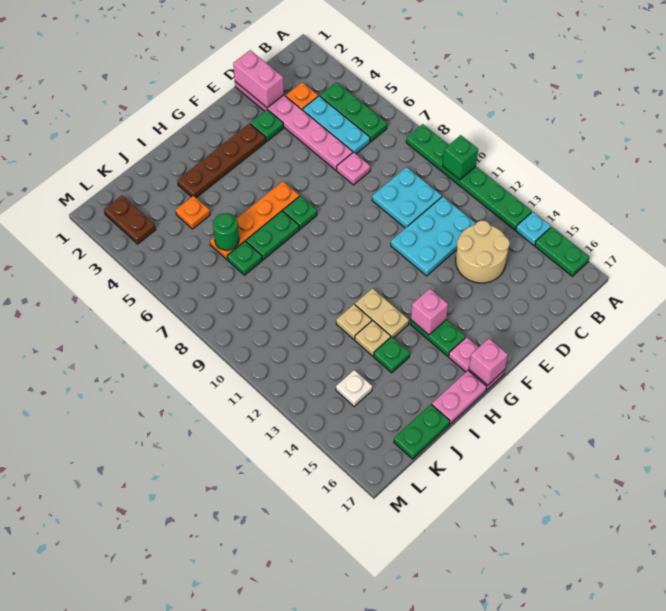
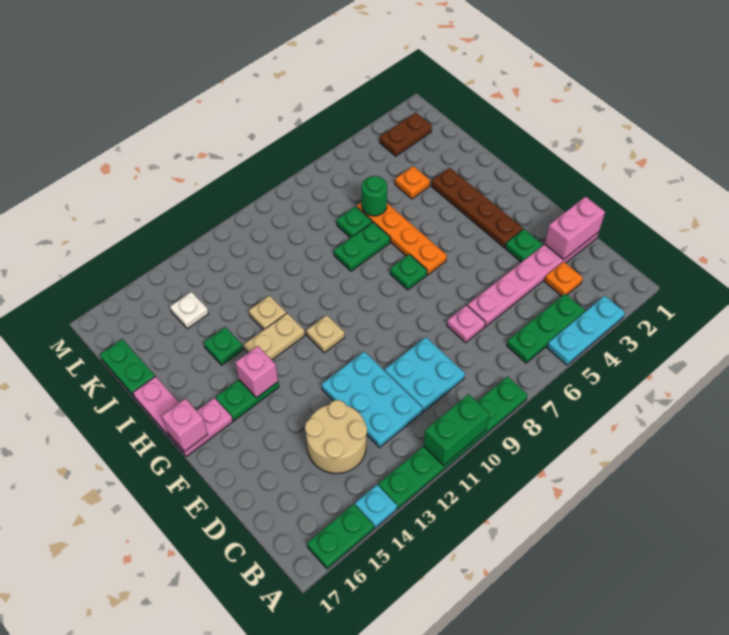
green 1x1 brick [443,135,478,180] -> green 1x2 brick [424,394,489,466]
cyan 1x3 plate [303,96,370,154] -> cyan 1x3 plate moved to [547,296,625,365]
green 1x2 plate [246,211,299,260] -> green 1x2 plate turned to [334,222,390,271]
tan 1x1 plate [355,320,391,356] -> tan 1x1 plate moved to [306,315,345,353]

